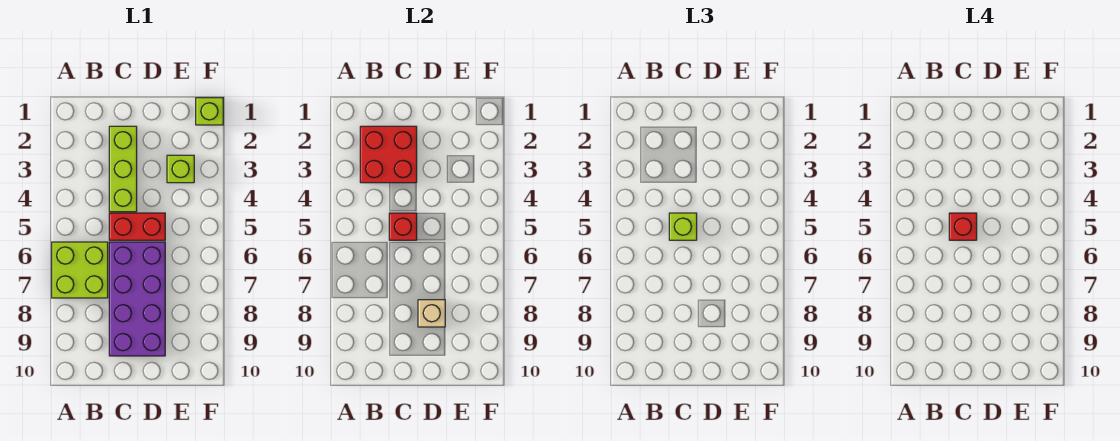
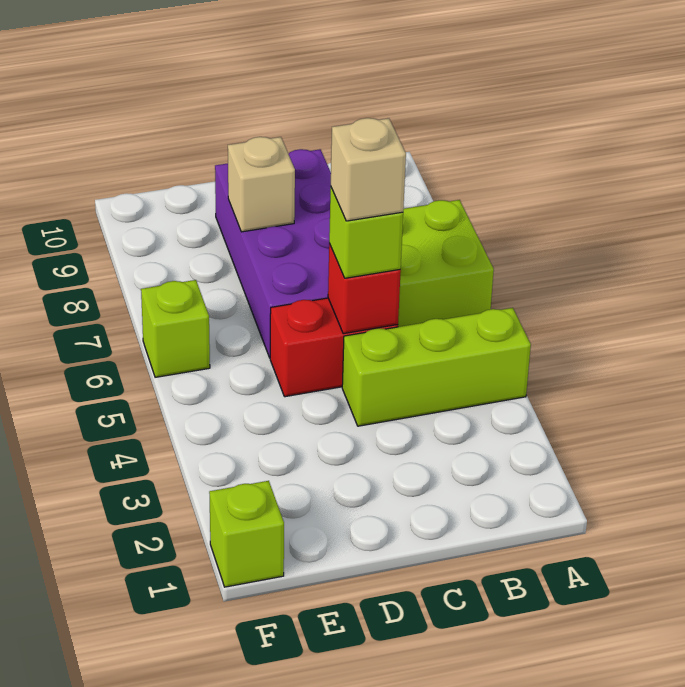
red 2x2 brick [360,126,417,183] -> none
lime 1x3 brick [109,126,137,212] -> lime 1x3 brick turned to [342,308,531,426]
red 1x1 brick [949,213,977,240] -> tan 1x1 brick [331,118,406,221]
lime 1x1 brick [167,155,194,183] -> lime 1x1 brick moved to [141,280,210,377]

